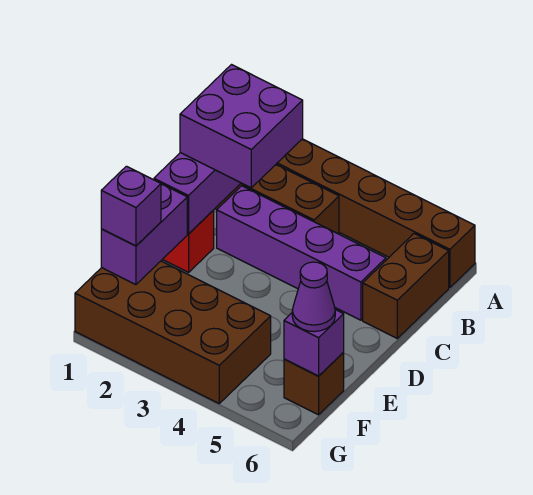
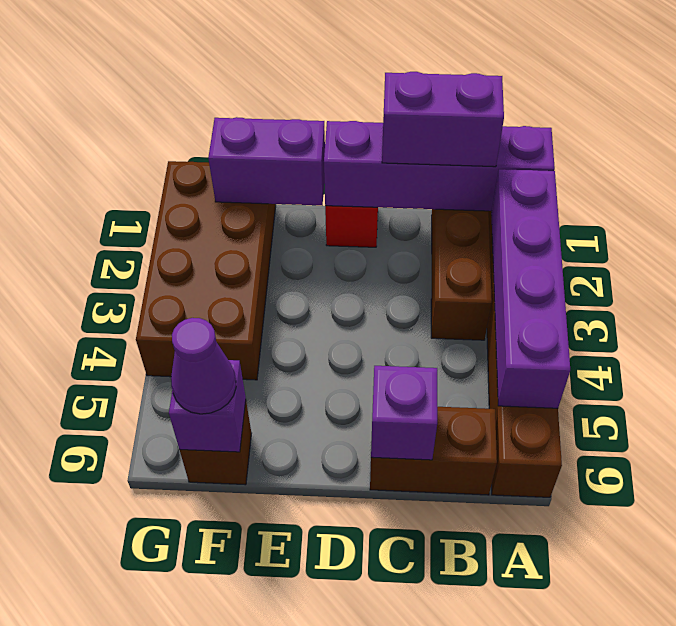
purple 2x2 brick [180,65,303,188] -> purple 1x2 brick [382,72,504,167]
purple 1x4 brick [217,186,386,320] -> purple 1x4 brick moved to [491,169,570,408]
purple 1x1 brick [101,166,161,246] -> purple 1x1 brick moved to [371,366,437,460]

